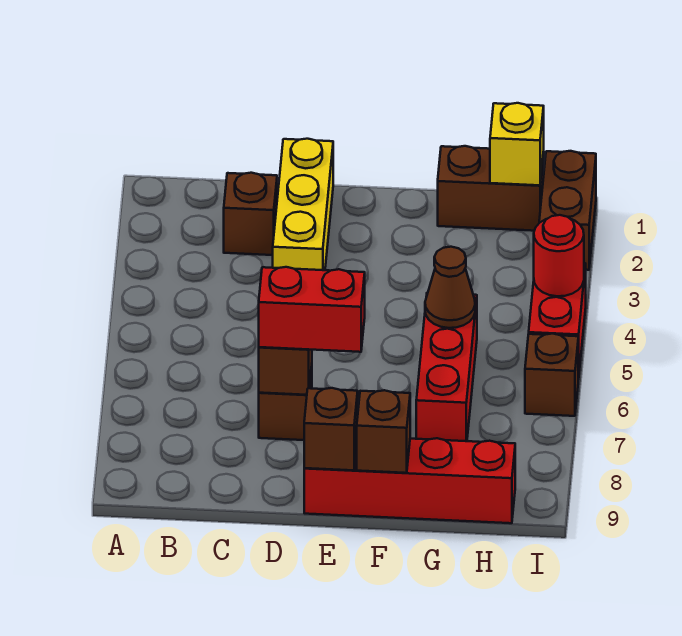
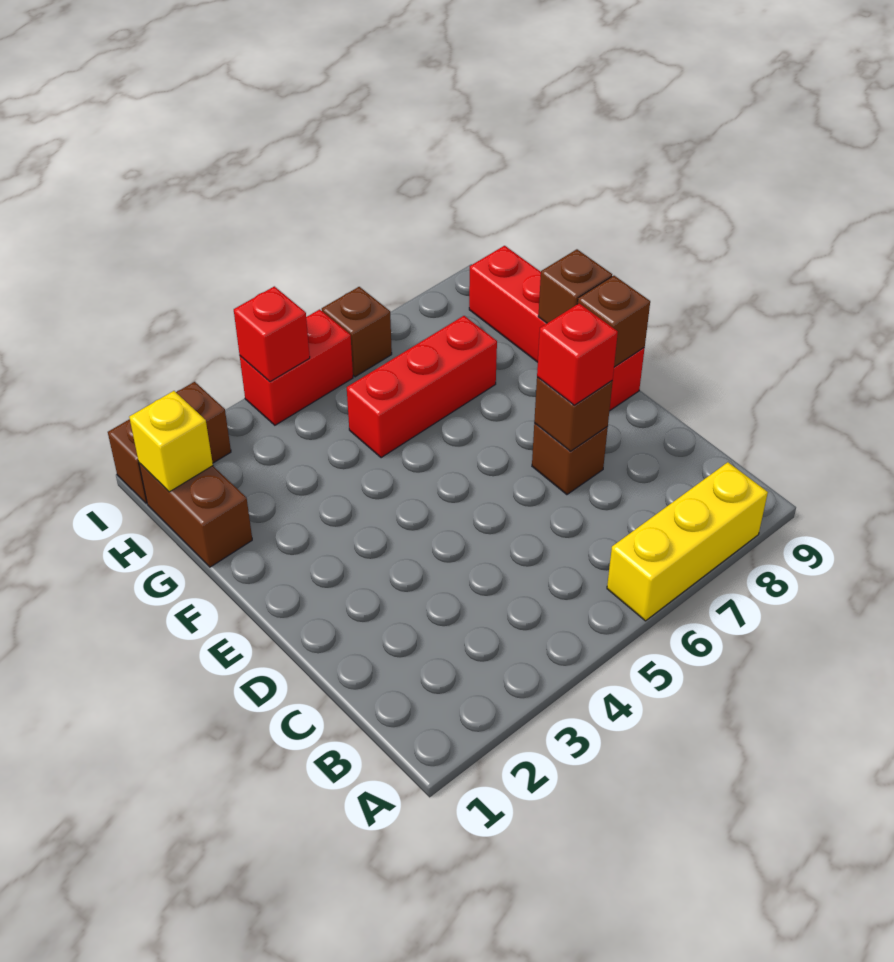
brown 1x1 brick [224,173,277,255] -> none
yellow 1x3 brick [273,139,333,270] -> yellow 1x3 brick moved to [607,462,768,621]
red 1x2 brick [259,267,365,352] -> red 1x1 brick [537,303,618,405]
brown 1x1 cone [425,247,475,328] -> none
red 1x1 round brick [534,215,584,296] -> red 1x1 brick [234,286,310,382]

